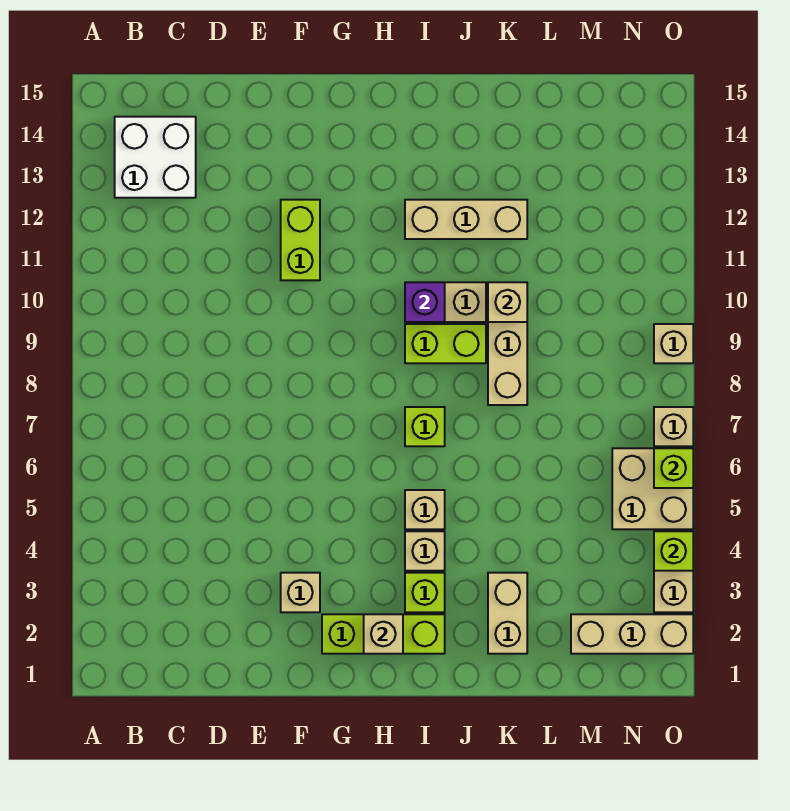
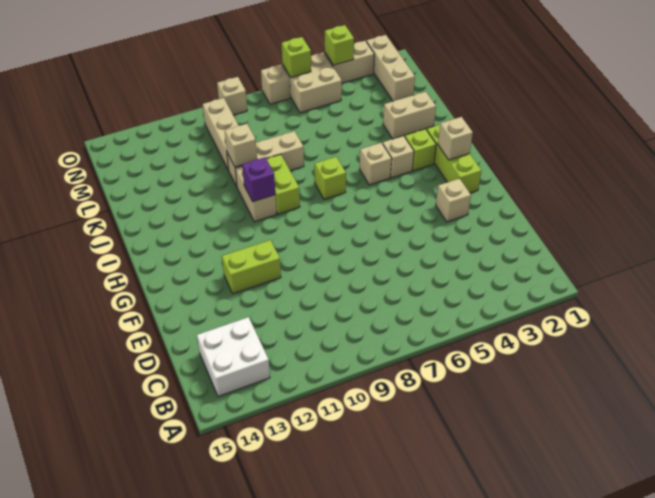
tan 1x3 brick [405,200,527,239] -> tan 1x3 brick moved to [203,98,239,170]

